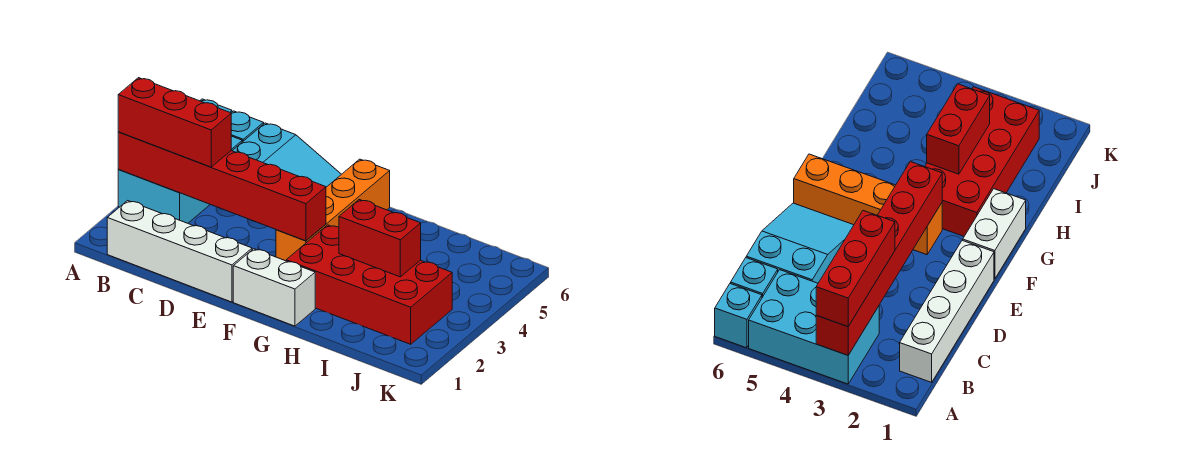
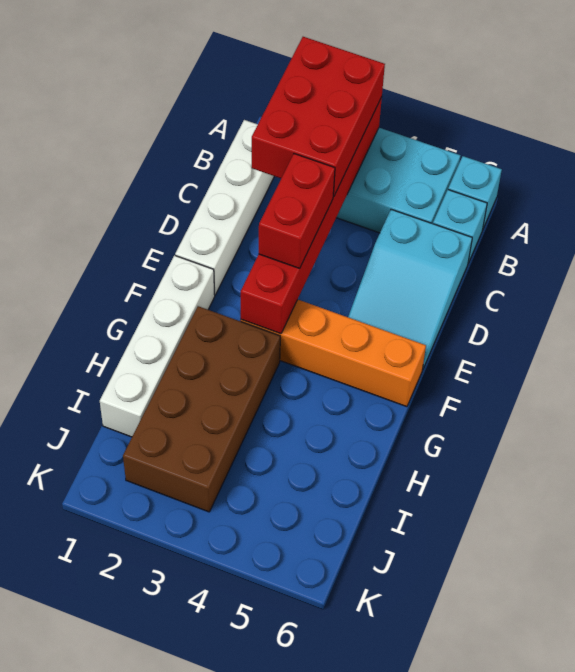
red 1x3 brick [118,78,231,167] -> red 2x3 brick [252,37,385,197]
white 1x2 brick [233,249,315,326] -> white 1x4 brick [100,255,215,437]
red 2x4 brick [286,225,452,344] -> brown 2x4 brick [123,306,280,512]
red 1x2 brick [339,200,421,277] -> red 1x2 brick moved to [259,154,335,268]

